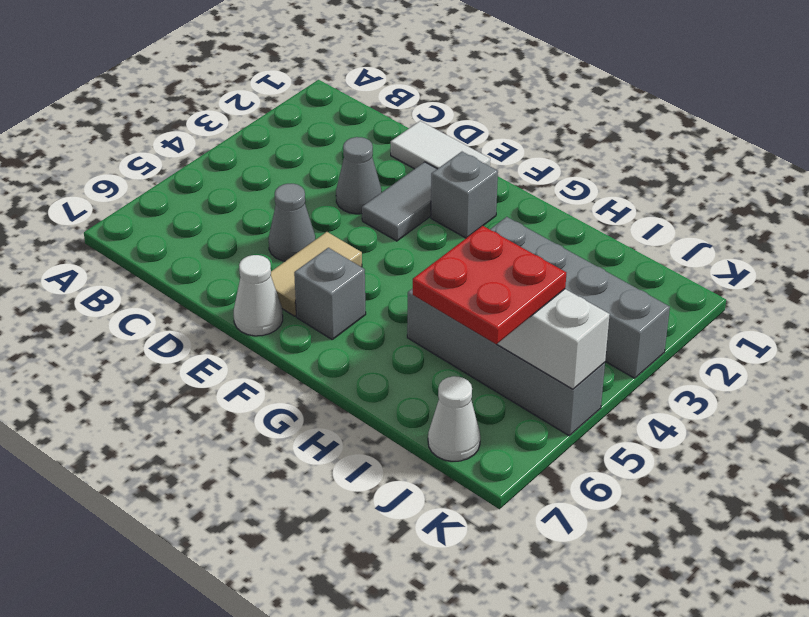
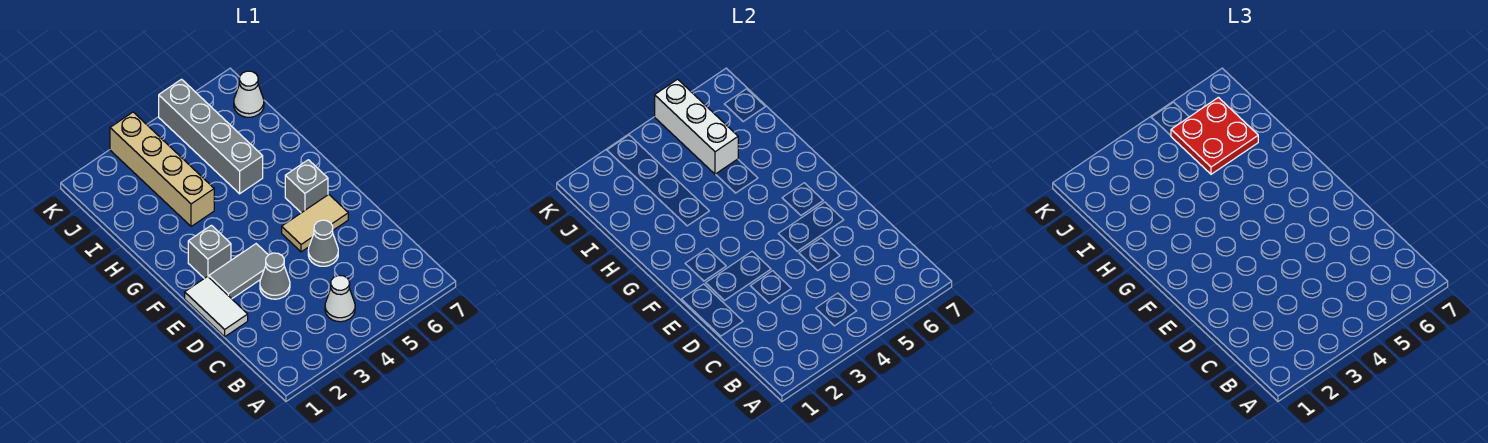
white 1x1 cone [234,255,283,336] -> white 1x1 cone moved to [325,275,355,322]
grey 1x4 brick [490,217,670,378] -> tan 1x4 brick [110,112,214,226]

